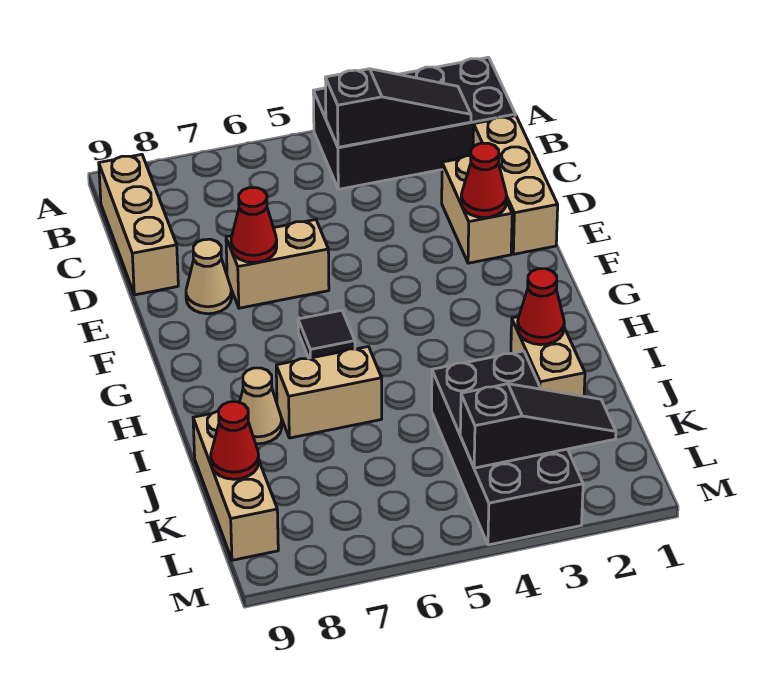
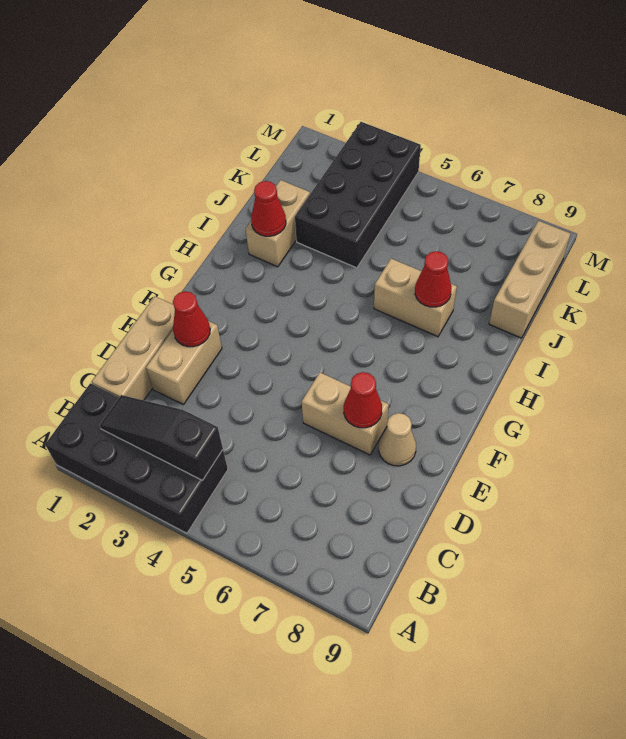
tan 1x3 brick [99,154,178,295] -> none
black 1x1 tile [298,310,355,358] -> none
tan 1x1 cone [240,368,282,444] -> none
red 1x1 cone [211,402,259,479] -> red 1x1 cone moved to [415,251,451,307]
black 1x3 slope [460,384,616,468] -> none

